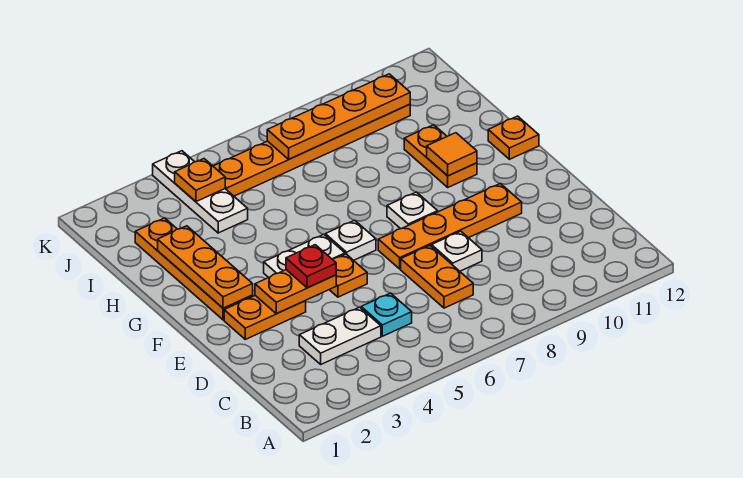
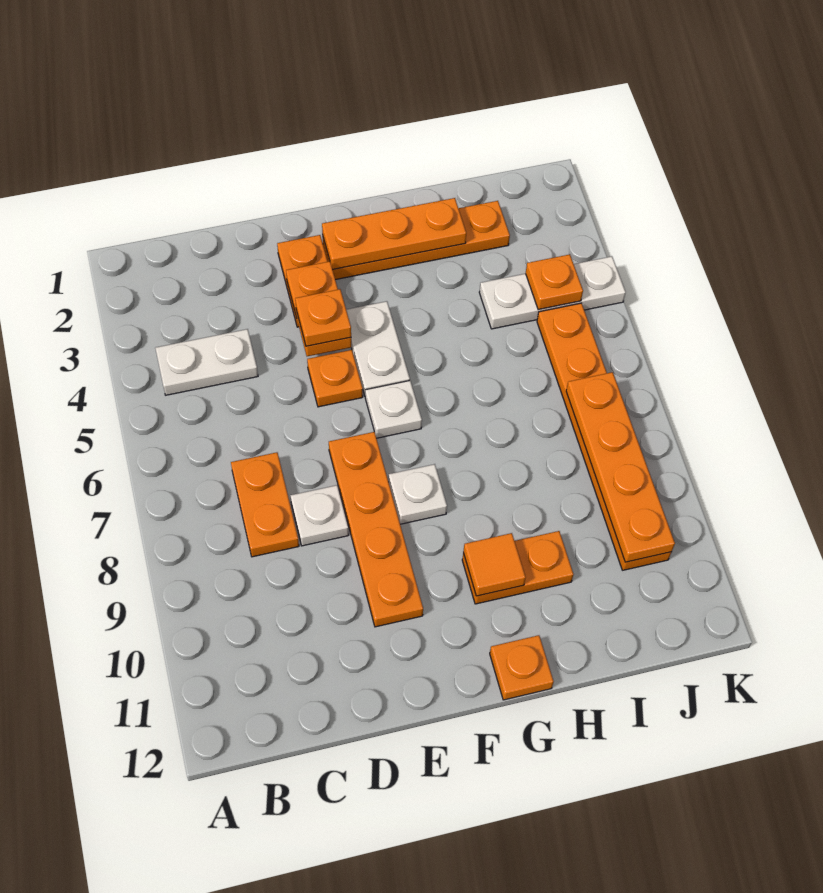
white 1x2 plate [299,307,381,364] -> white 1x2 plate turned to [155,329,258,395]
cyan 1x1 plate [361,293,412,336] -> none
orange 1x2 plate [401,246,473,308] -> orange 1x2 plate turned to [231,452,299,557]
red 1x1 plate [286,245,336,288] -> orange 1x1 plate [295,289,351,346]

